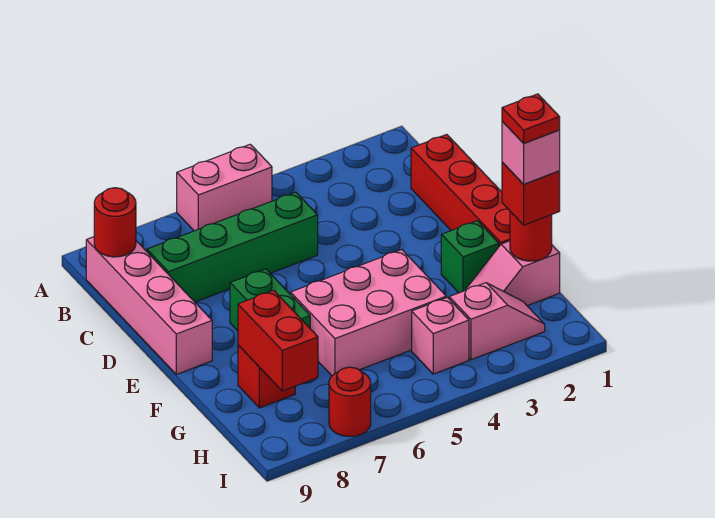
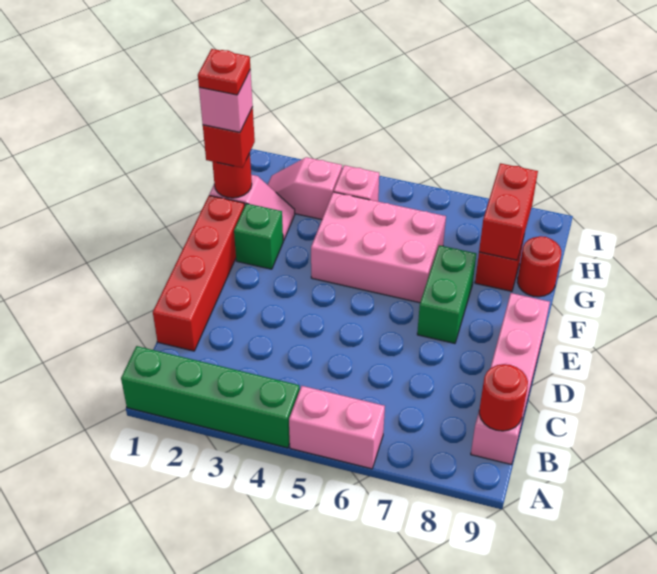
green 1x4 brick [147,192,318,302] -> green 1x4 brick moved to [121,346,300,448]
red 1x1 round brick [329,367,371,437] -> red 1x1 round brick moved to [517,236,561,297]

